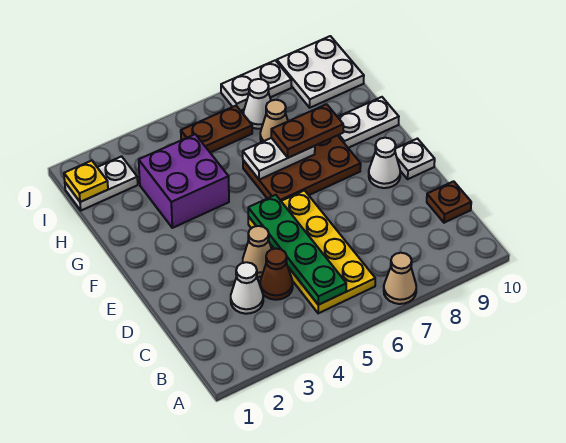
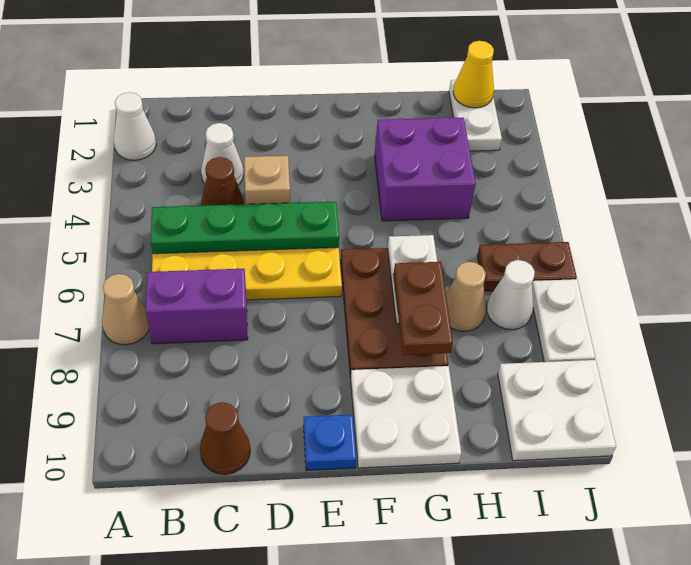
none -> purple 1x2 brick [146,269,248,344]
brown 1x1 plate [427,181,471,223] -> brown 1x1 cone [200,402,250,474]
tan 1x1 cone [243,226,272,277] -> tan 1x1 brick [244,156,290,204]
white 1x1 cone [369,138,400,188] -> white 1x1 cone moved to [114,92,156,160]
white 1x1 plate [395,139,435,179] -> blue 1x1 plate [303,415,357,471]
white 1x2 plate [338,97,399,148] -> white 2x2 plate [351,366,461,468]
yellow 1x1 plate [64,161,108,202] -> yellow 1x1 cone [453,41,494,108]
brown 1x2 plate [181,106,252,153] -> brown 1x2 plate turned to [477,242,577,291]

